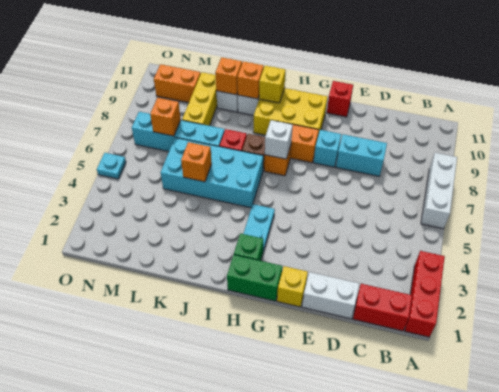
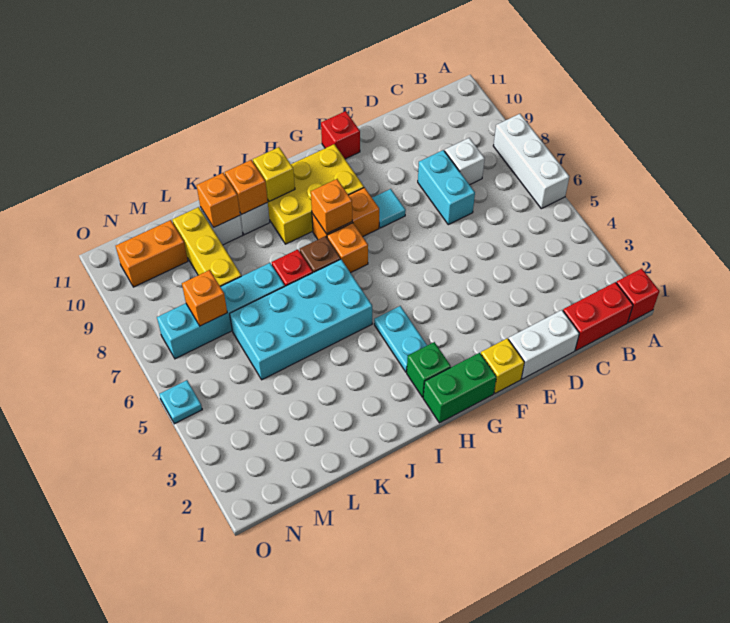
red 1x3 brick [405,251,445,337] -> red 1x1 brick [616,268,659,323]
cyan 1x2 brick [336,134,387,176] -> cyan 1x2 brick turned to [418,150,475,225]
cyan 1x1 brick [314,130,341,167] -> cyan 1x1 tile [372,189,406,228]
white 1x1 brick [265,120,293,159] -> white 1x1 brick moved to [445,138,485,185]
orange 1x1 brick [181,142,212,182] -> orange 1x1 brick moved to [311,179,352,234]

